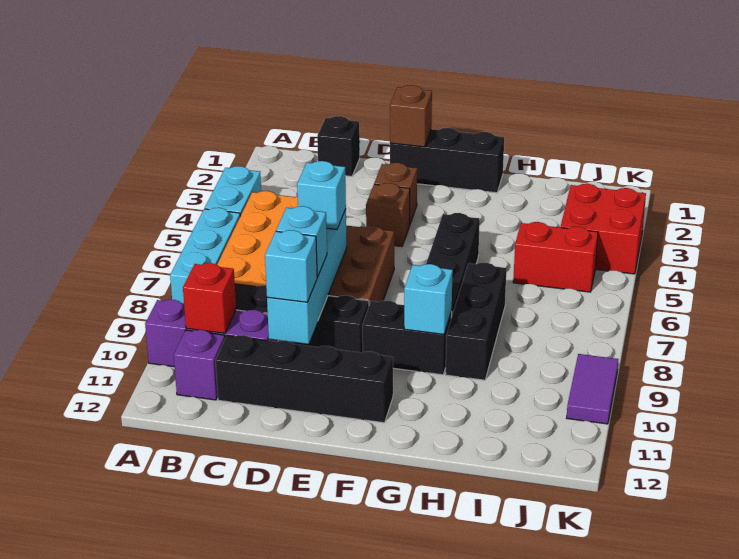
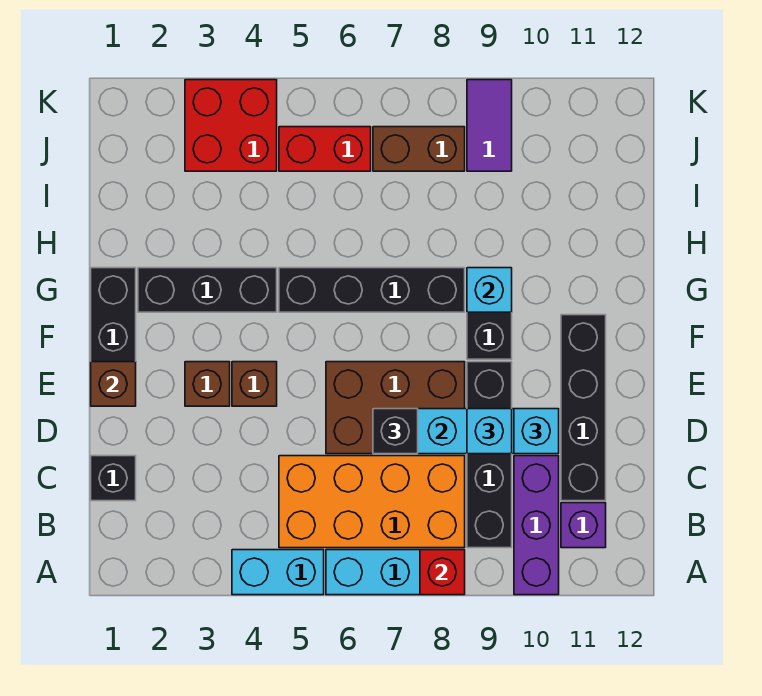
red 1x1 brick [183,263,236,333] -> red 1x1 brick moved to [420,550,465,595]
cyan 1x1 brick [297,161,346,229] -> black 1x1 brick [373,409,418,454]
black 1x3 brick [446,263,507,380] -> black 1x3 brick moved to [138,268,277,312]
red 1x2 brick [513,222,598,292] -> red 1x2 brick turned to [279,127,371,171]
none -> brown 1x2 brick [373,127,465,171]
purple 1x2 tile [567,354,618,424] -> purple 1x2 tile turned to [467,80,512,171]

